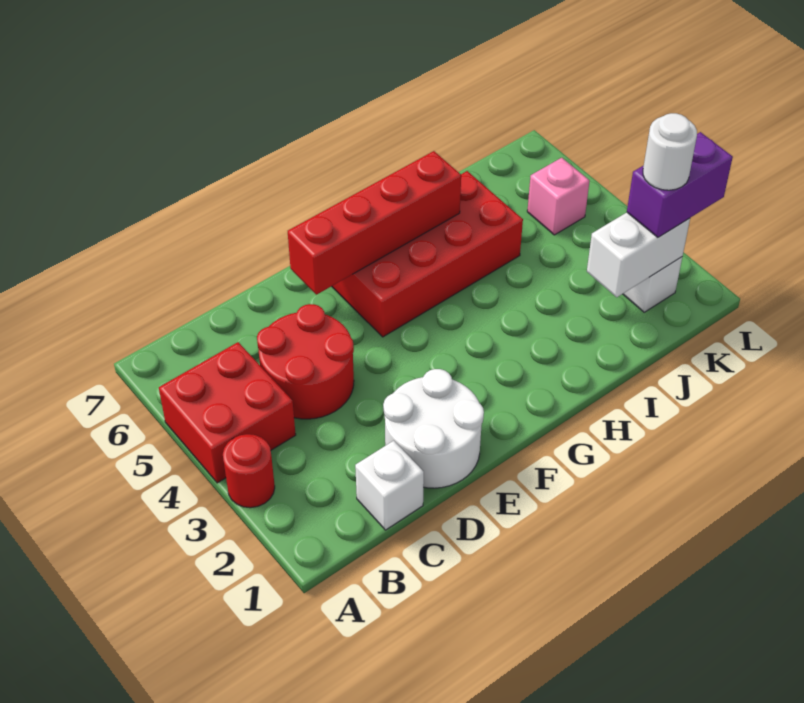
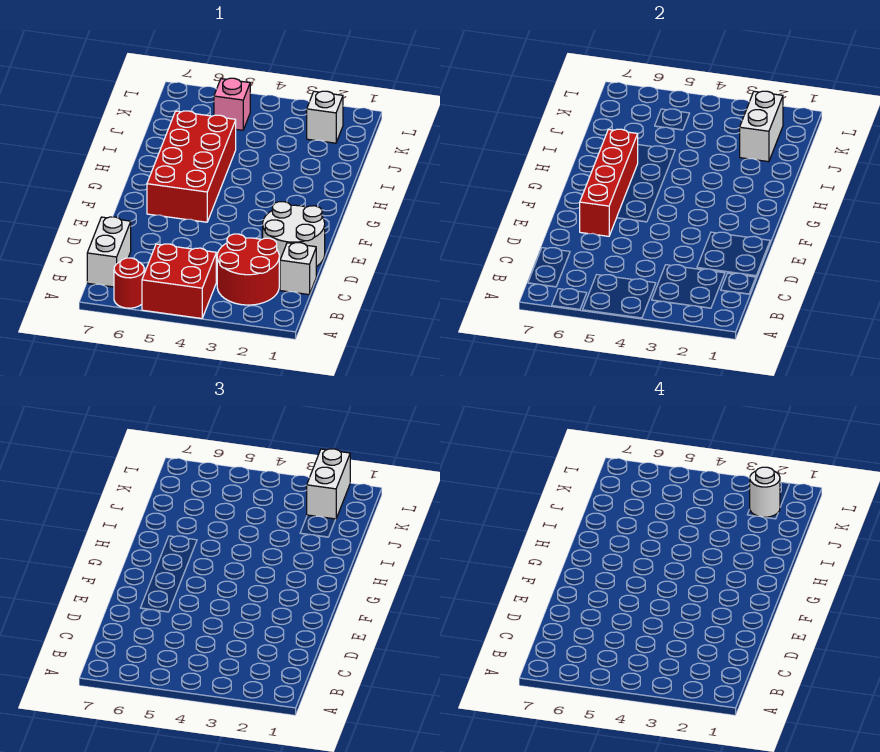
red 1x1 round brick [223,434,275,508] -> red 1x1 round brick moved to [114,258,144,308]
none -> white 1x2 brick [87,217,131,287]
red 2x2 round brick [257,304,354,419] -> red 2x2 round brick moved to [217,234,279,305]
purple 1x2 brick [627,132,733,237] -> white 1x2 brick [307,449,350,519]

